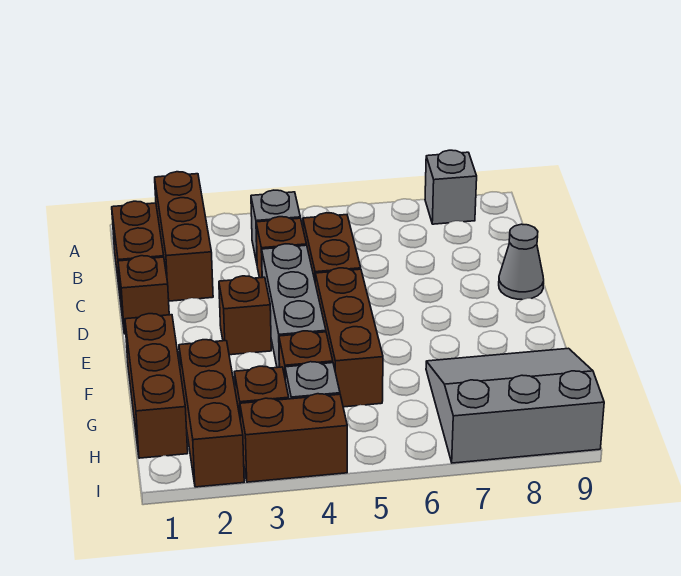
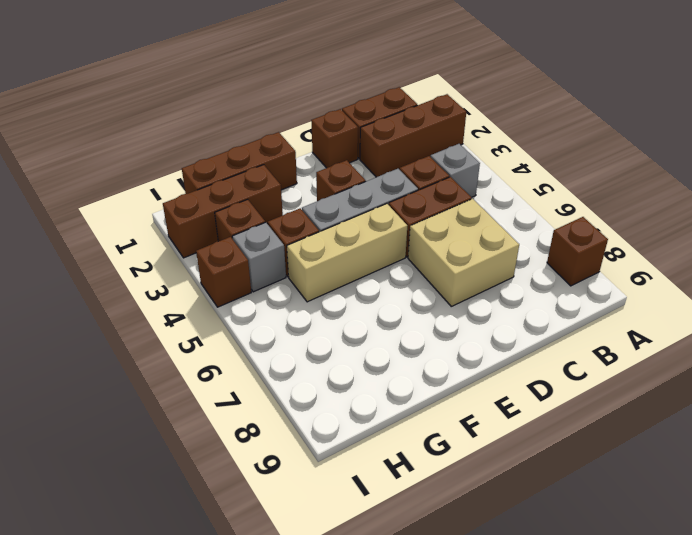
grey 1x1 brick [425,150,477,224] -> brown 1x1 brick [547,217,608,286]
none -> tan 2x2 brick [408,199,519,306]
grey 1x1 cone [499,224,544,300] -> none
brown 1x3 brick [315,268,383,407] -> tan 1x3 brick [287,204,407,302]
grey 3x3 slope [426,348,604,463] -> none
brown 1x2 brick [240,394,347,482] -> brown 1x1 brick [196,237,251,307]

